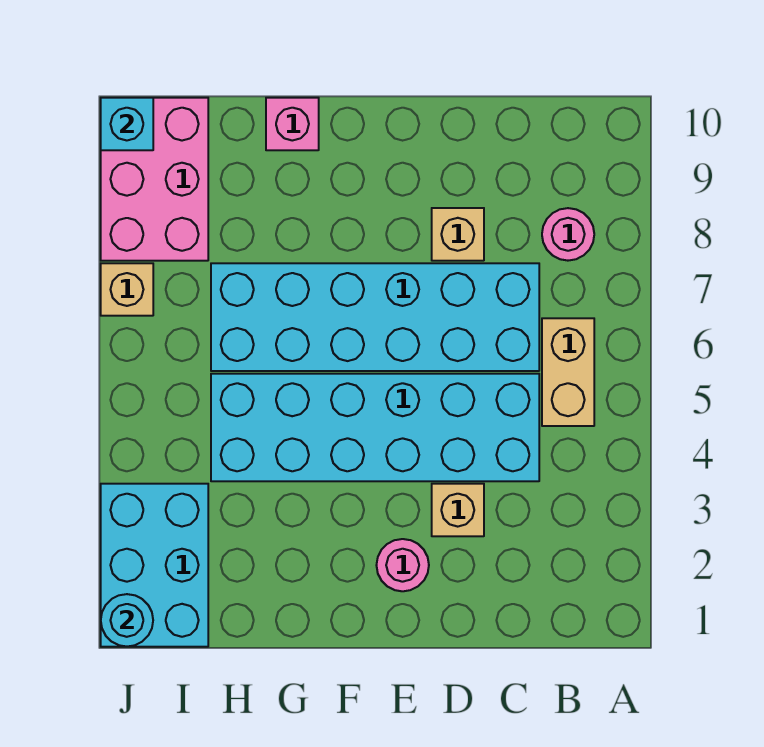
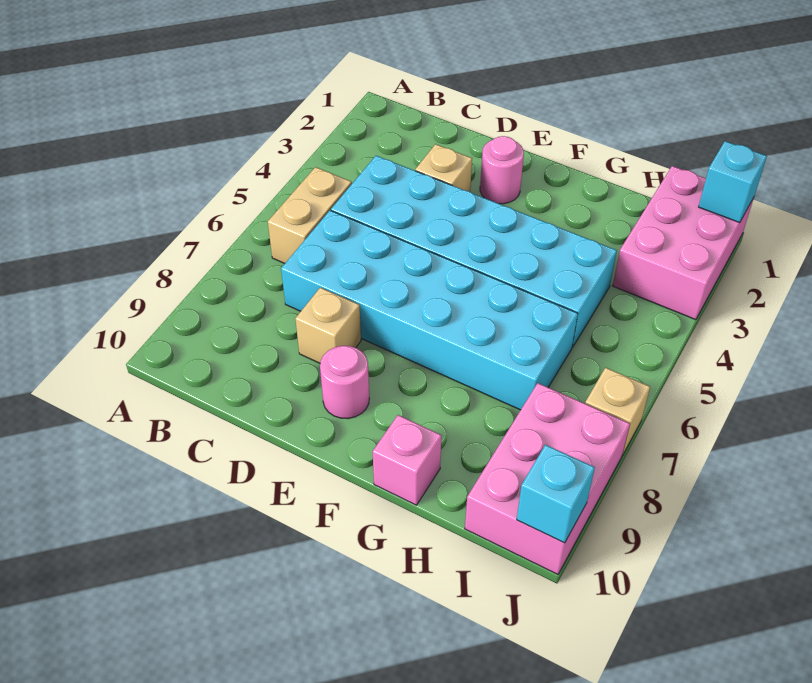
pink 1x1 round brick [542,208,594,261] -> pink 1x1 round brick moved to [320,346,369,419]
cyan 2x3 brick [101,484,208,647] -> pink 2x3 brick [613,166,754,320]
cyan 1x1 round brick [101,594,153,647] -> cyan 1x1 brick [699,141,767,223]

